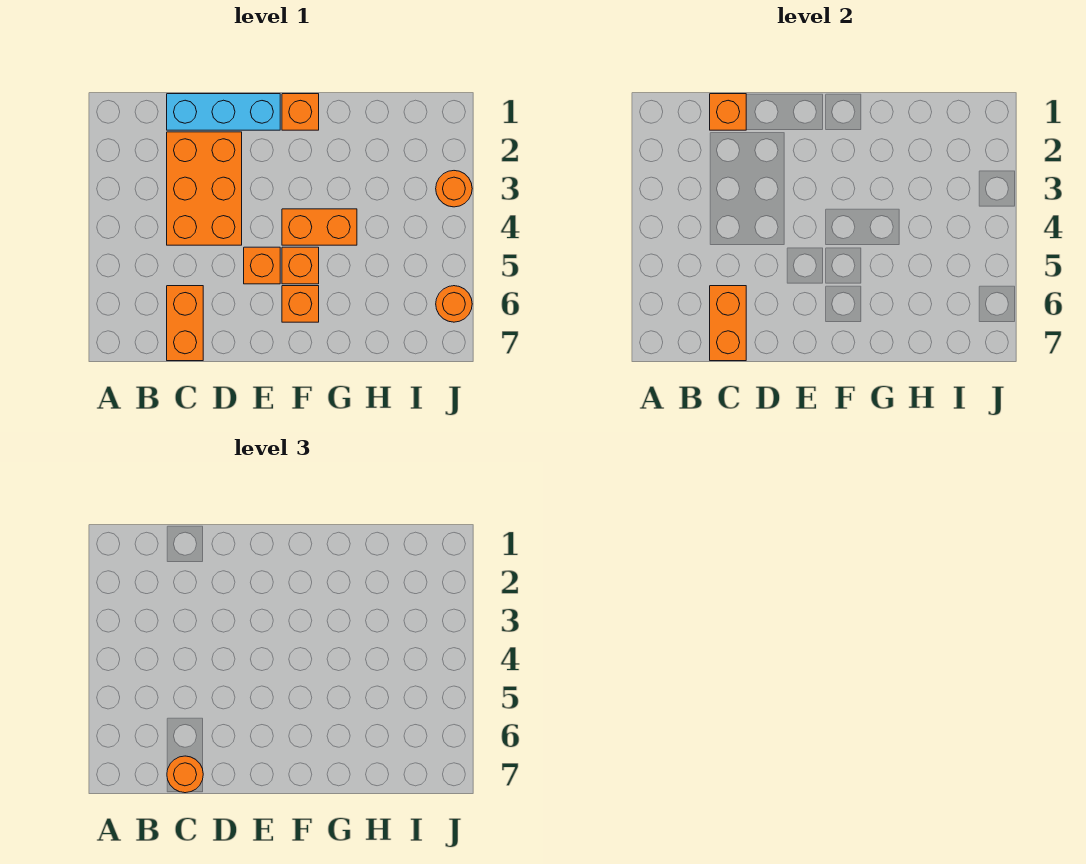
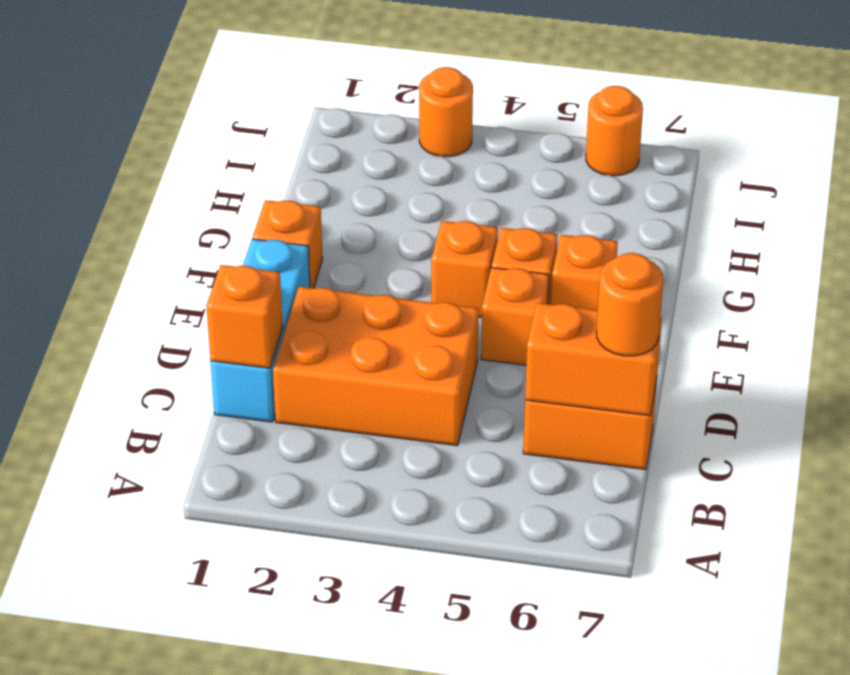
orange 1x2 brick [282,209,357,245] -> orange 1x1 brick [431,221,498,317]

